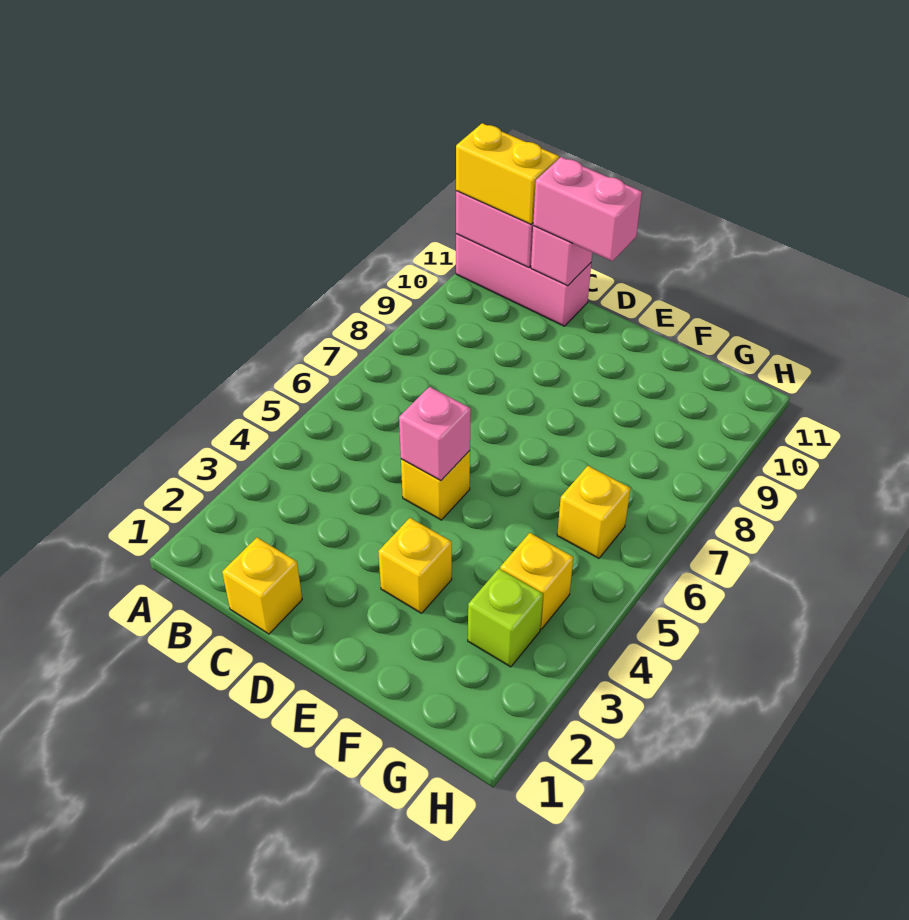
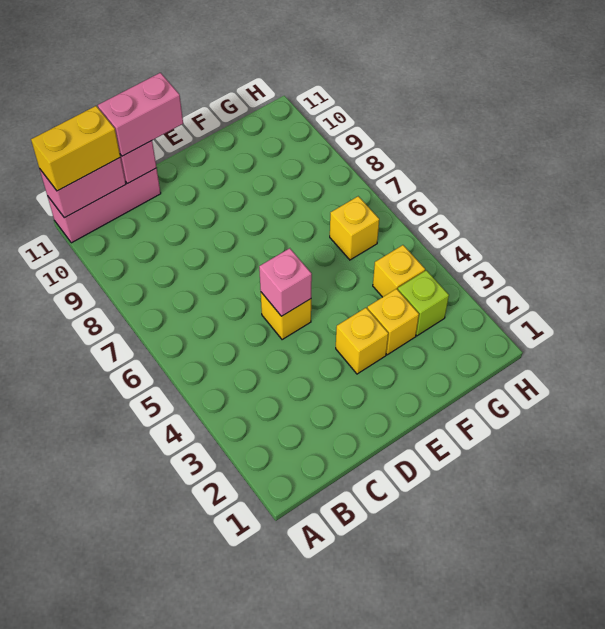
yellow 1x1 brick [222,538,302,634] -> yellow 1x1 brick moved to [367,289,419,355]

